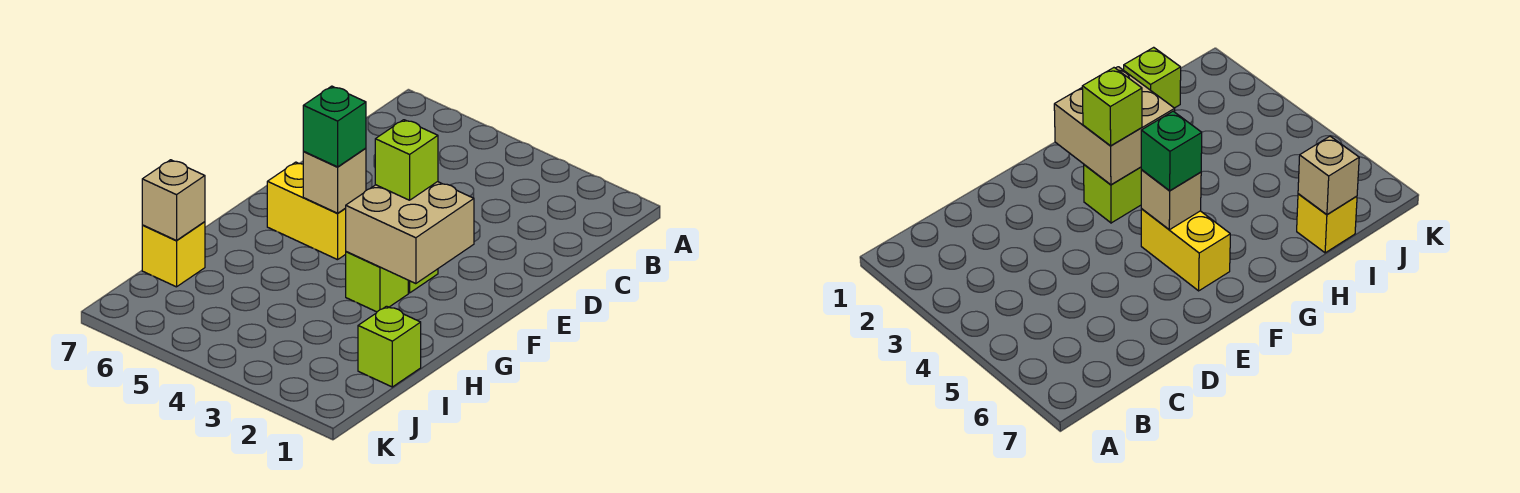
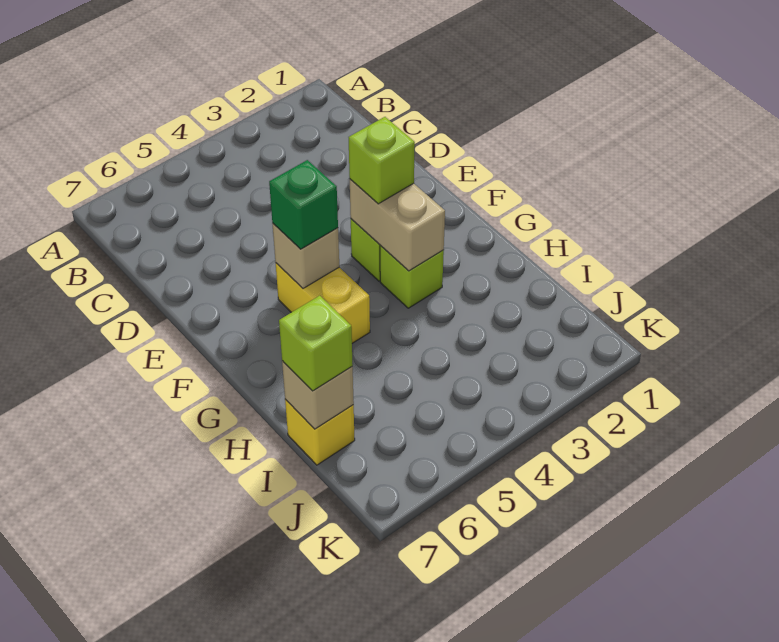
tan 2x2 brick [346,182,474,284] -> tan 1x2 brick [350,179,445,271]
yellow 1x2 brick [267,162,346,260] -> yellow 1x2 brick turned to [276,263,370,343]
lime 1x1 brick [358,306,421,387] -> lime 1x1 brick moved to [279,296,353,391]

